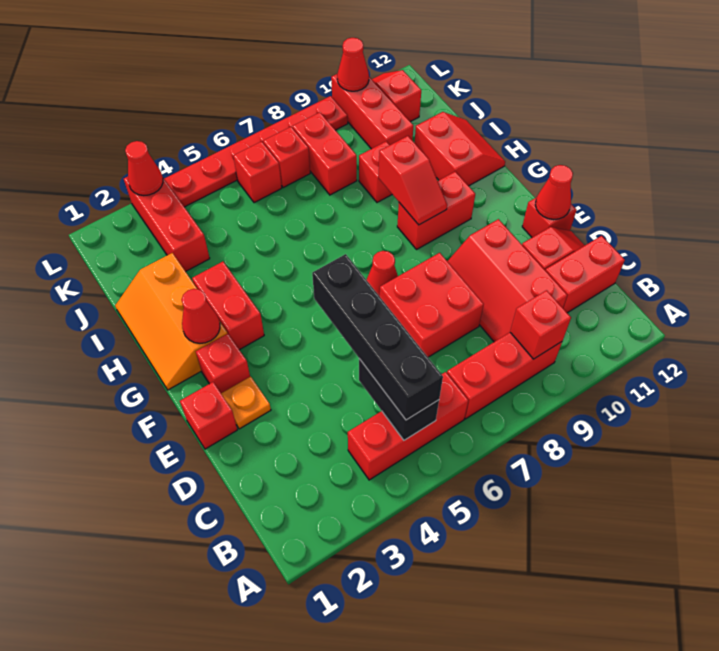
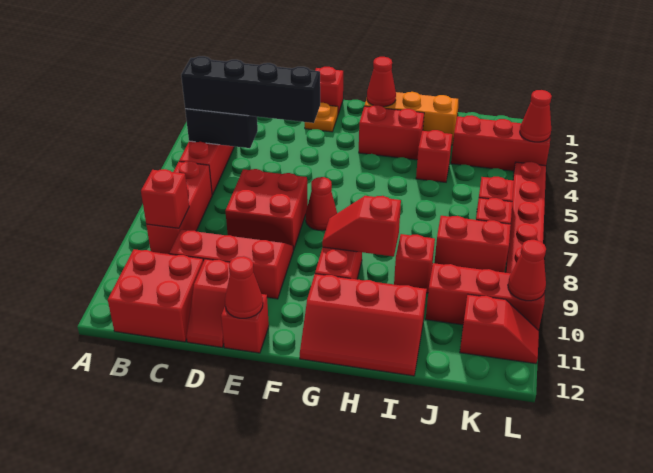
red 1x2 brick [545,236,625,313] -> red 2x2 brick [108,249,203,342]
red 1x1 brick [196,333,250,393] -> red 1x1 brick moved to [416,130,452,182]
red 2x2 slope [415,112,505,186] -> red 2x3 slope [300,274,427,376]

